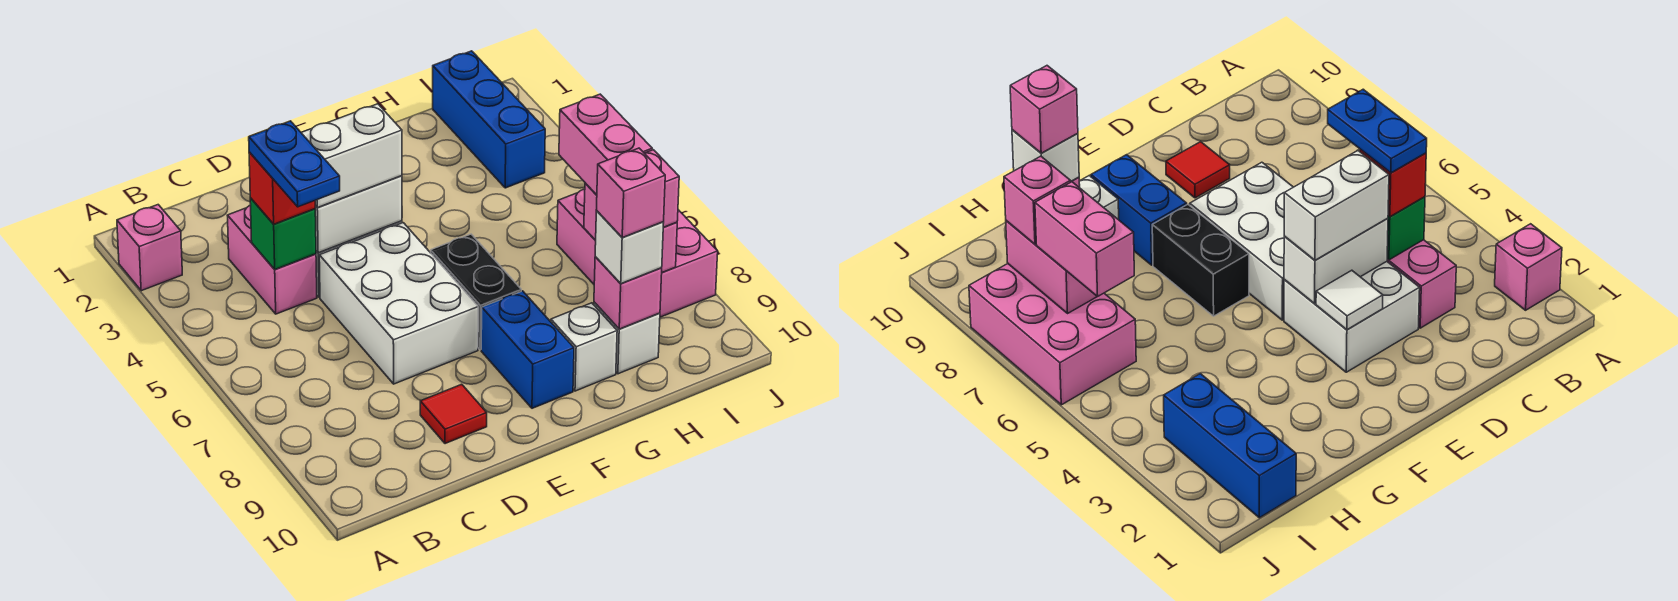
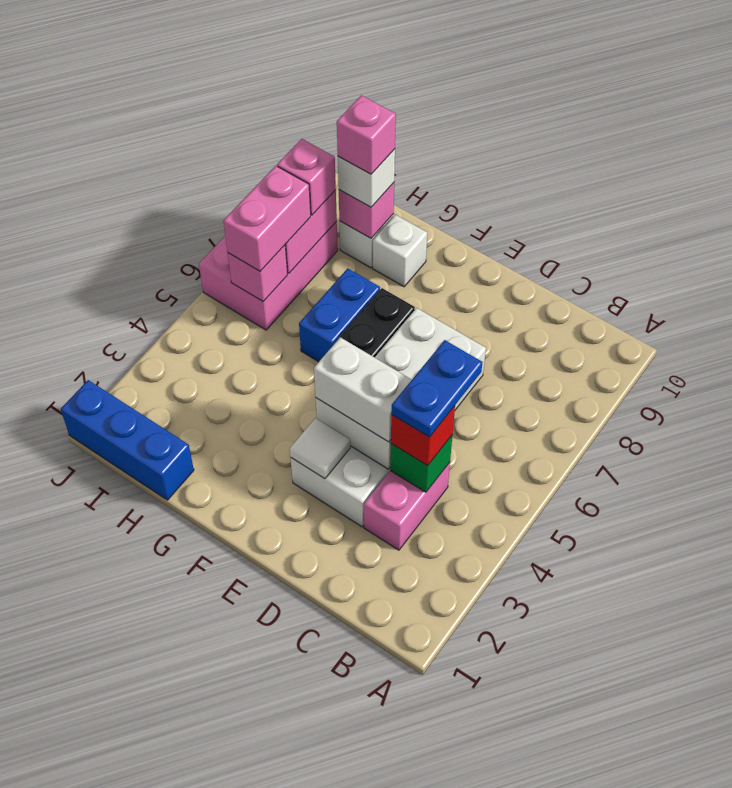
pink 1x1 brick [117,205,182,291] -> pink 1x1 brick moved to [228,245,288,301]
red 1x1 tile [420,384,487,444] -> none
blue 1x2 brick [481,291,574,408] -> blue 1x2 brick moved to [299,268,380,362]
blue 1x3 brick [433,51,545,188] -> blue 1x3 brick turned to [61,380,194,500]

